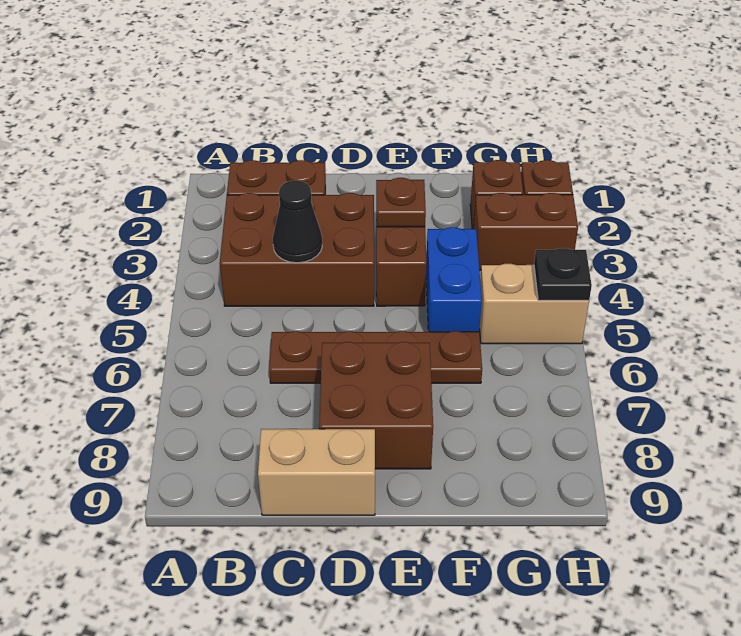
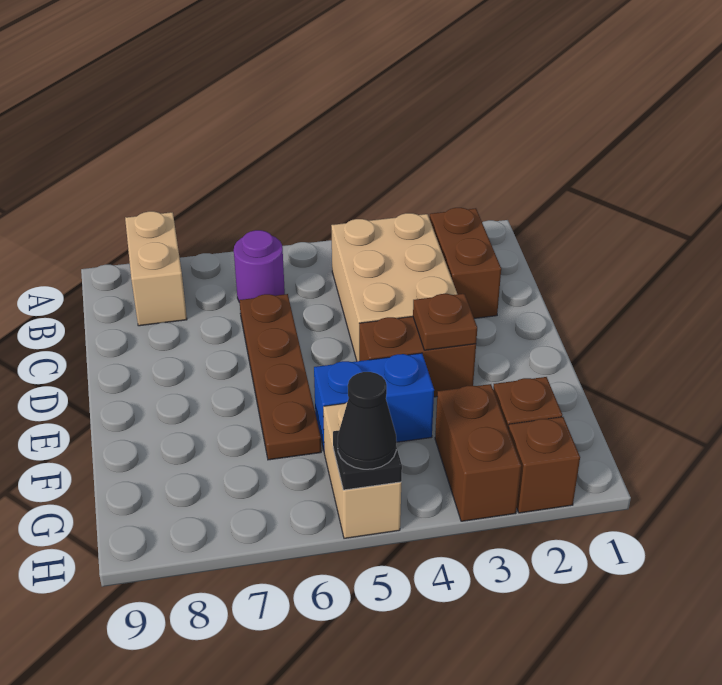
brown 2x3 brick [220,193,374,306] -> tan 2x3 brick [331,213,457,361]
none -> purple 1x1 round brick [234,230,285,302]
black 1x1 cone [273,181,322,263] -> black 1x1 cone moved to [338,372,397,469]
tan 1x2 brick [258,429,375,515] -> tan 1x2 brick moved to [125,211,187,326]
brown 2x2 brick [319,342,433,469] -> none

